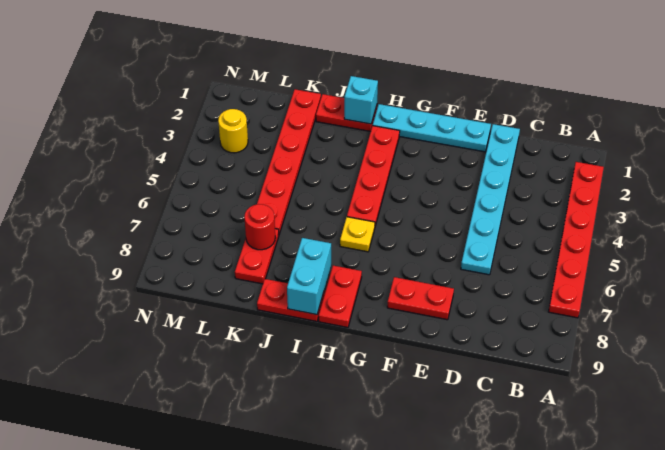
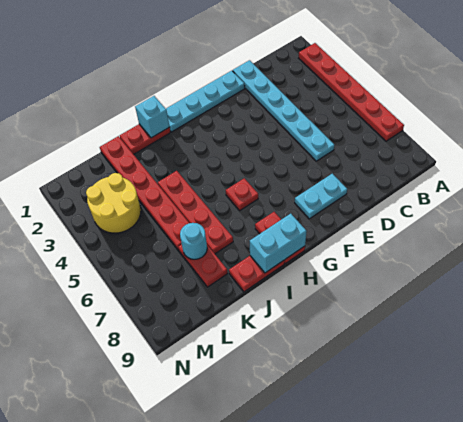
red 1x2 plate [387,277,454,320] -> cyan 1x2 plate [295,174,347,219]
red 1x4 plate [347,126,400,226] -> red 1x4 plate moved to [158,171,233,254]
yellow 1x1 plate [340,217,375,252] -> red 1x1 plate [226,178,258,210]
cyan 1x2 brick [287,238,331,315] -> cyan 1x2 brick turned to [250,214,307,273]
red 1x1 round brick [244,204,275,250] -> cyan 1x1 round brick [180,223,207,259]
yellow 1x1 round brick [218,109,248,153] -> yellow 2x2 round brick [86,173,141,233]

